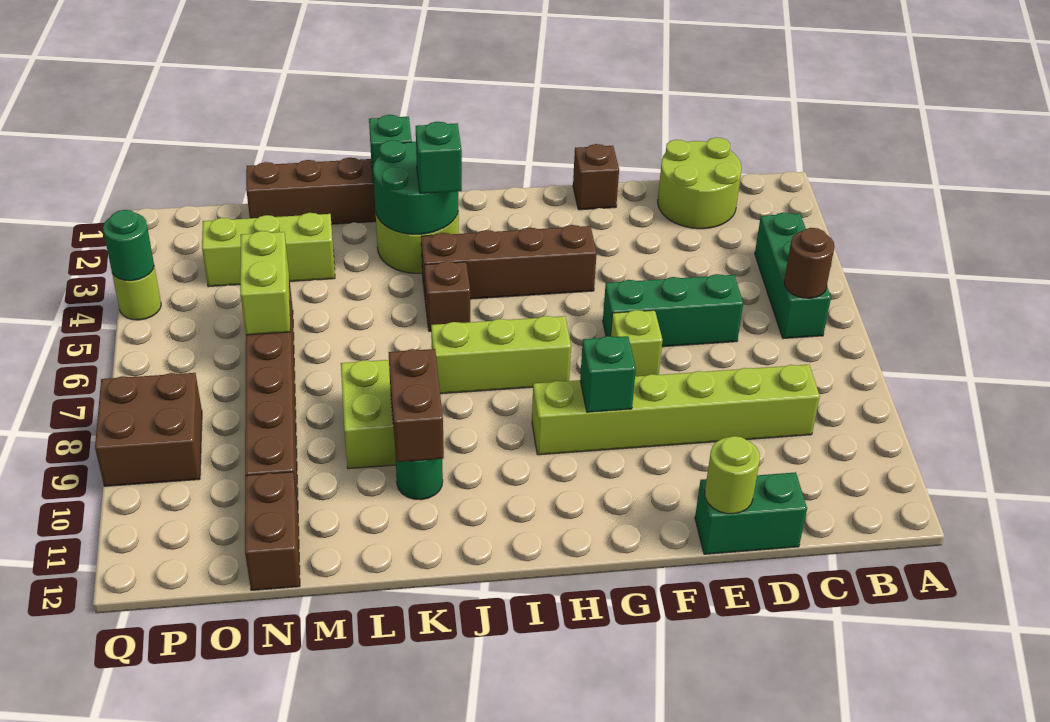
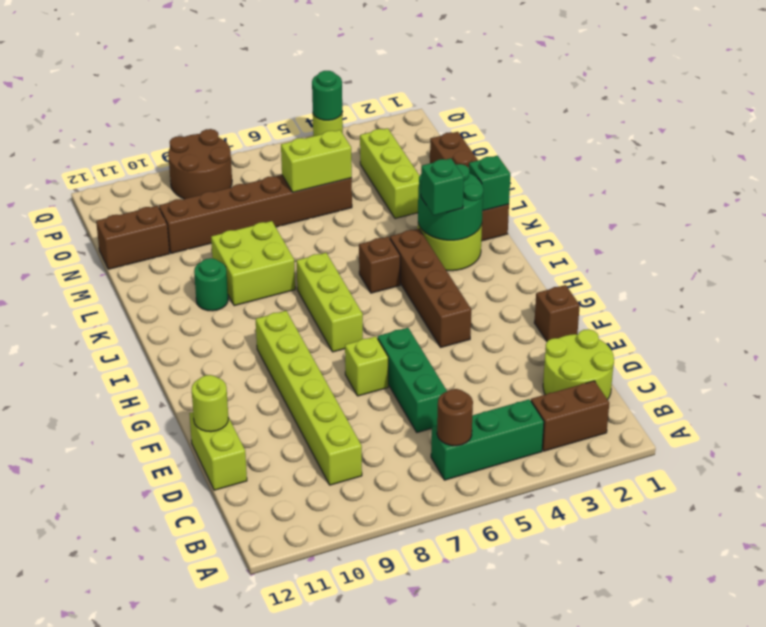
green 1x2 brick [695,472,807,554] -> lime 1x2 brick [189,412,247,490]
green 1x1 brick [580,336,636,412] -> none
brown 1x2 brick [389,349,444,462] -> brown 1x2 brick moved to [531,381,609,451]
brown 2x2 brick [95,373,202,486] -> brown 2x2 round brick [168,129,232,199]

